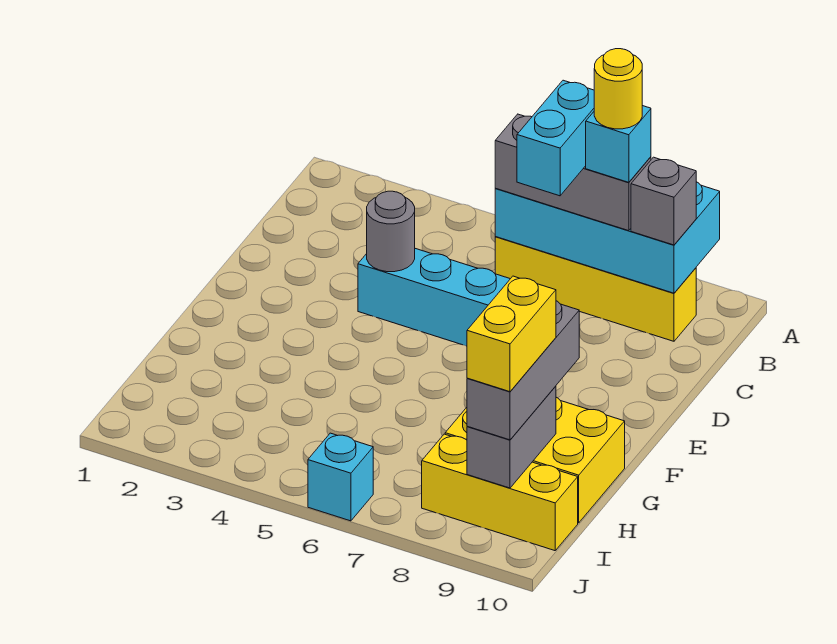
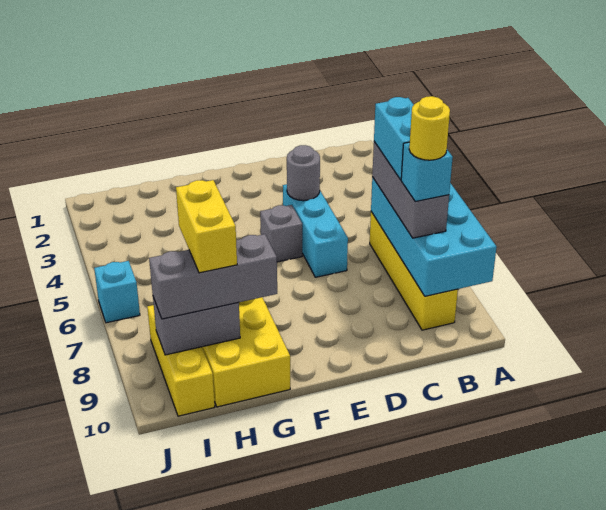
cyan 1x2 brick [517,80,594,196] -> cyan 1x2 brick turned to [374,97,414,180]
grey 1x1 brick [631,157,696,245] -> grey 1x1 brick moved to [260,205,302,262]
yellow 1x2 brick [467,276,556,392] -> yellow 1x2 brick turned to [176,180,237,273]

